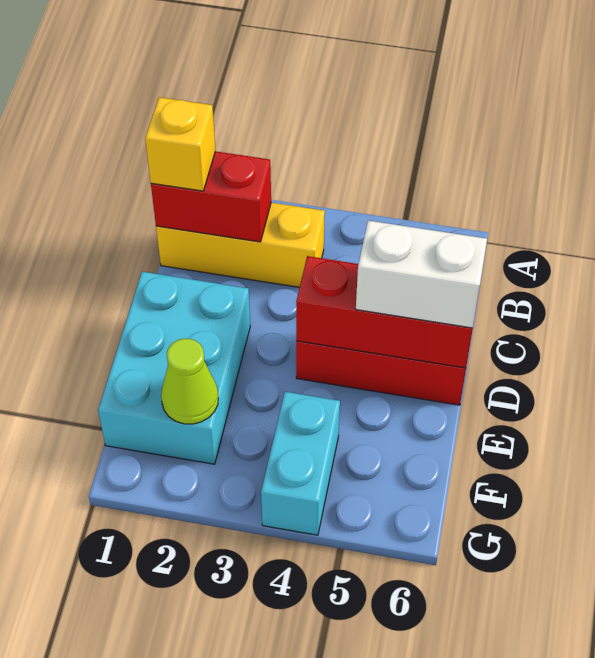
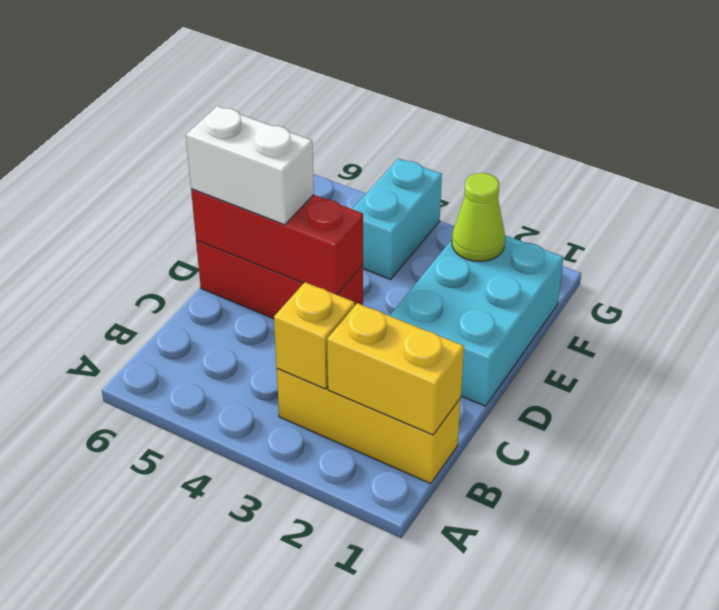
red 1x2 brick [151,151,271,242] -> yellow 1x2 brick [327,303,464,435]
yellow 1x1 brick [145,97,215,191] -> yellow 1x1 brick moved to [274,282,355,389]

